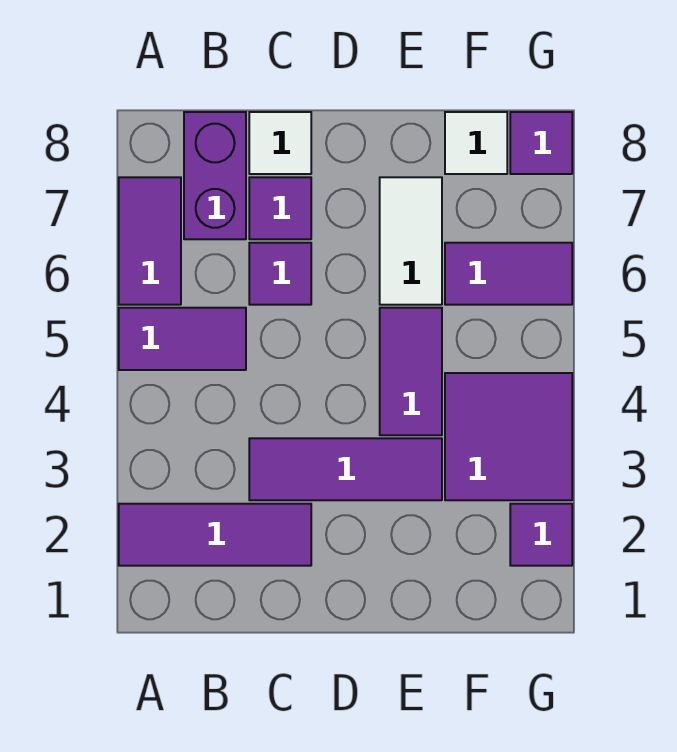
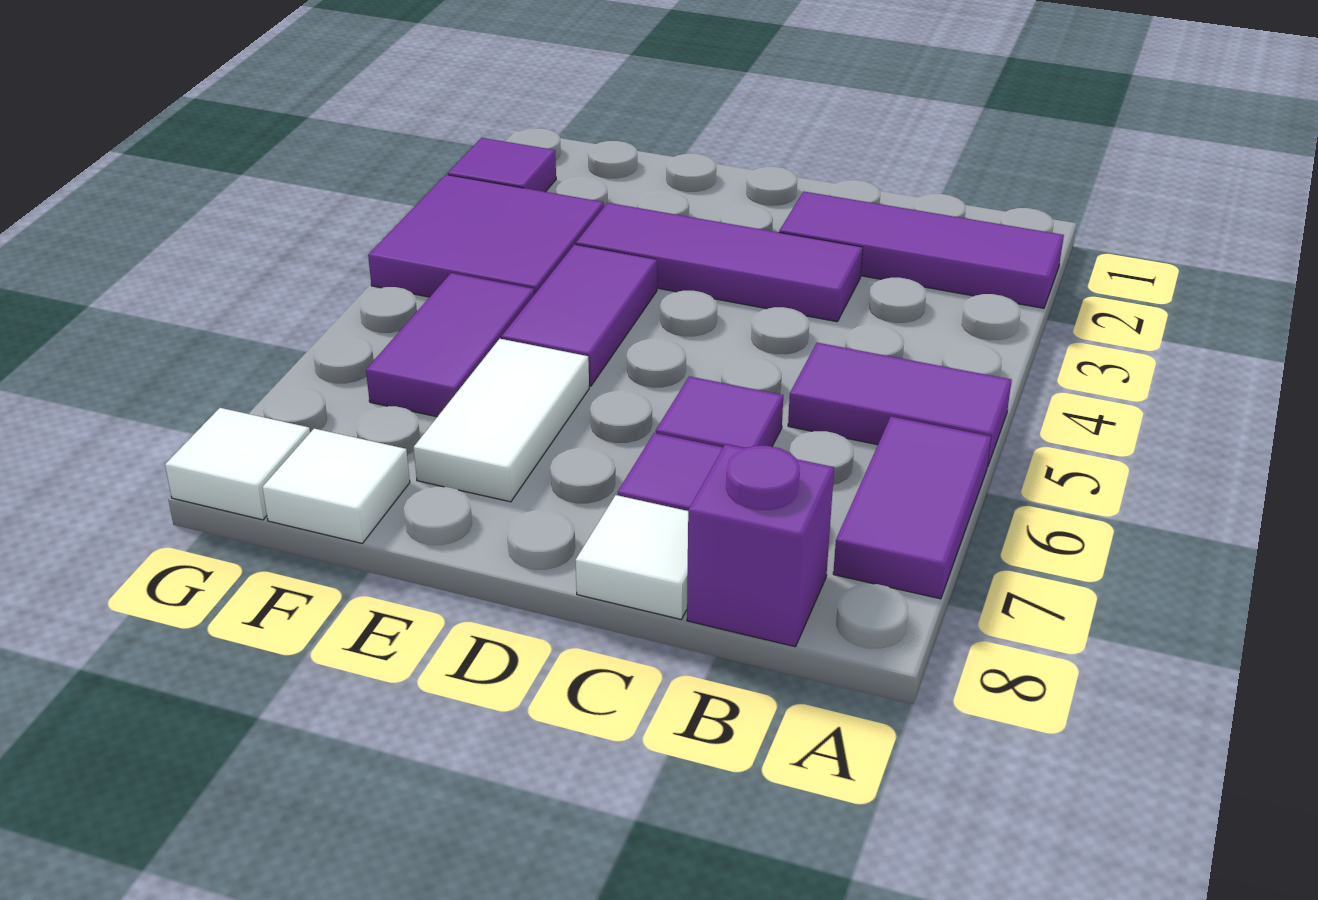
purple 1x2 brick [184,112,246,239] -> purple 1x1 brick [687,444,834,647]
purple 1x2 tile [445,243,572,305] -> purple 1x2 tile turned to [366,273,535,417]
purple 1x1 tile [510,112,572,174] -> white 1x1 tile [165,408,310,520]

